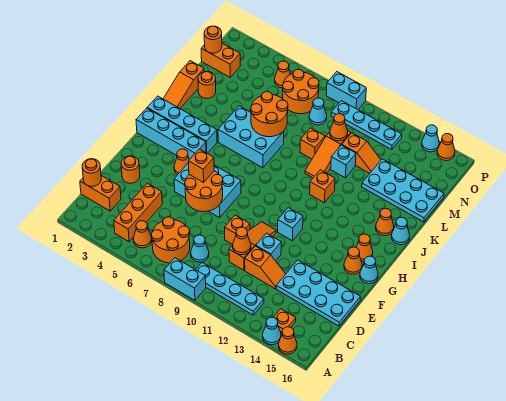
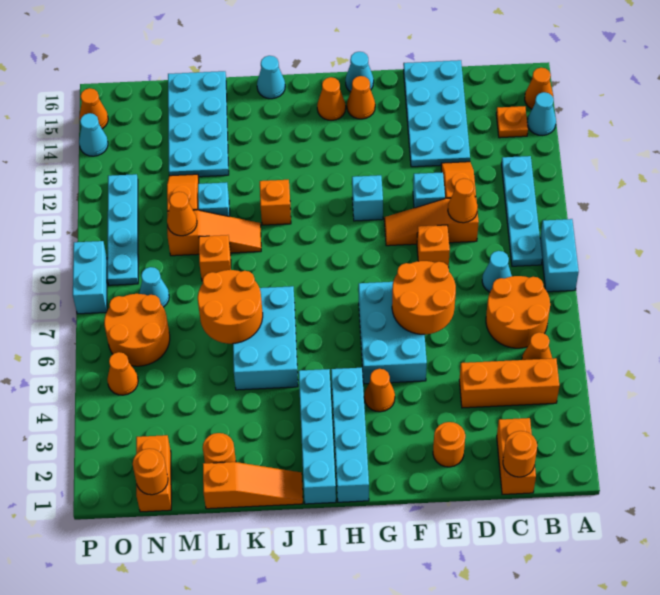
orange 1x1 brick [189,149,214,182] -> none
orange 1x1 cone [376,209,394,236] -> none

